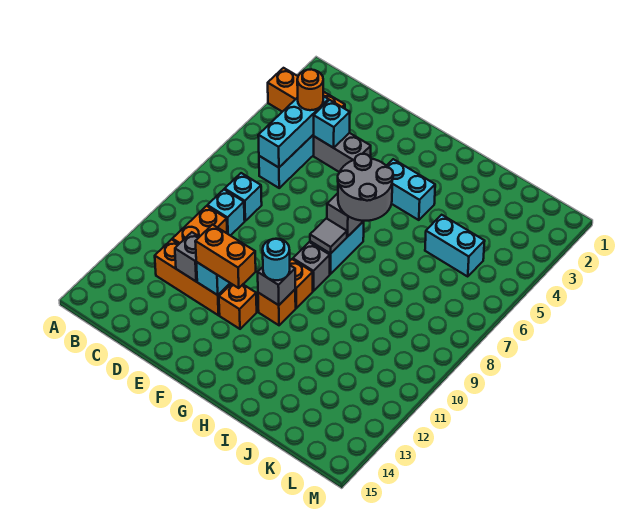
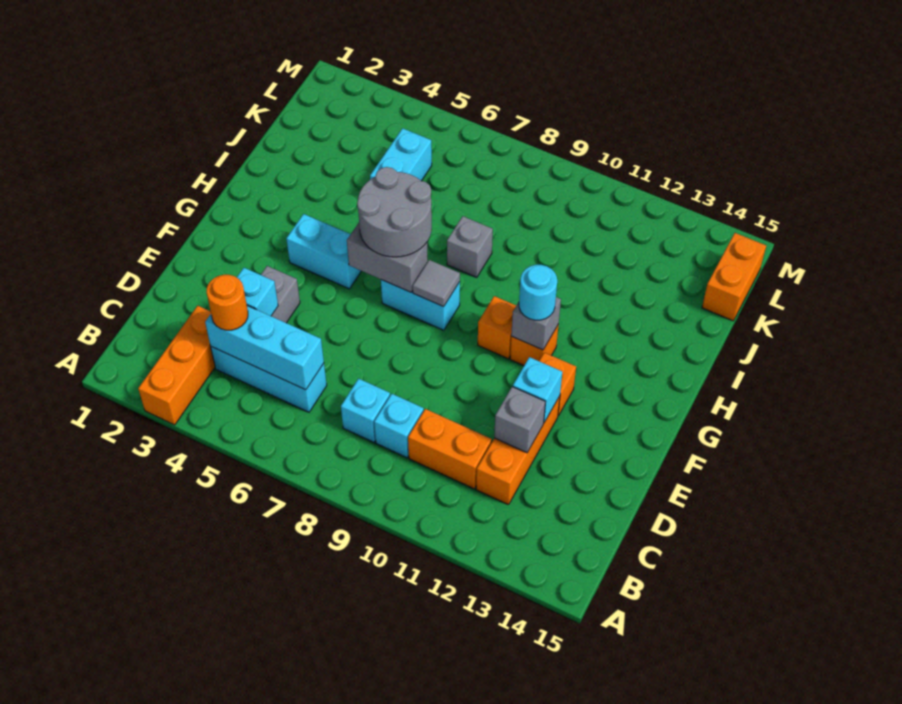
orange 1x2 brick [195,225,256,288] -> orange 1x2 brick moved to [702,233,766,321]
cyan 1x2 brick [387,159,435,220] -> cyan 1x2 brick turned to [286,214,361,289]
grey 1x1 brick [293,242,330,291] -> grey 1x1 brick moved to [447,216,493,277]

